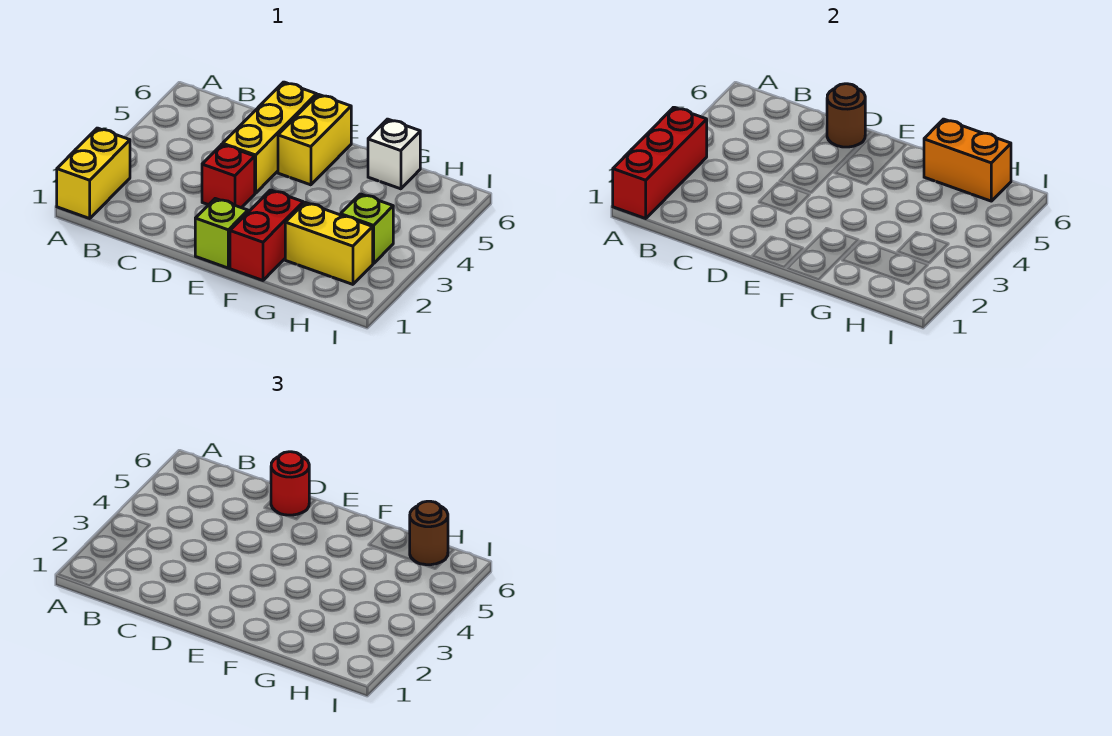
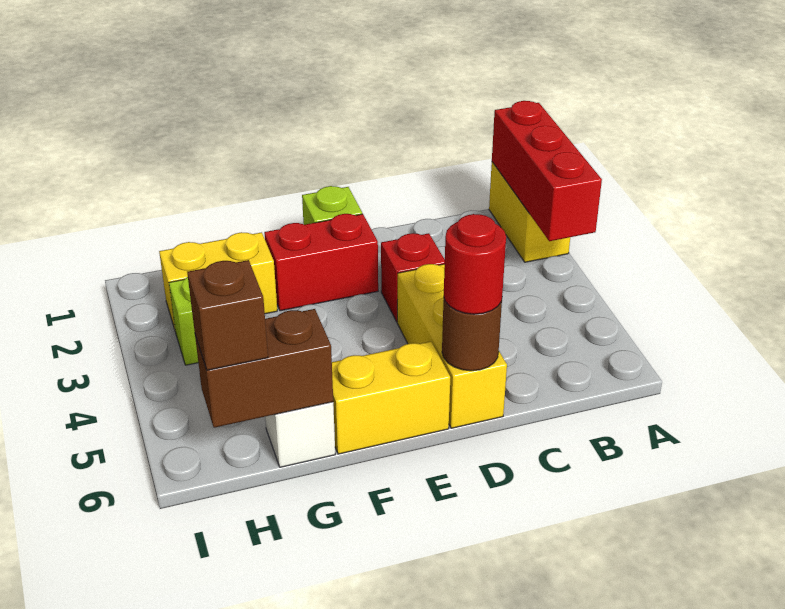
yellow 1x2 brick [278,94,351,185] -> yellow 1x2 brick turned to [332,341,450,454]
red 1x2 brick [230,190,303,280] -> red 1x2 brick turned to [264,214,378,311]
orange 1x2 brick [924,119,1011,201] -> brown 1x2 brick [195,309,333,428]
brown 1x1 round brick [410,501,448,565] -> brown 1x1 brick [187,260,268,370]

